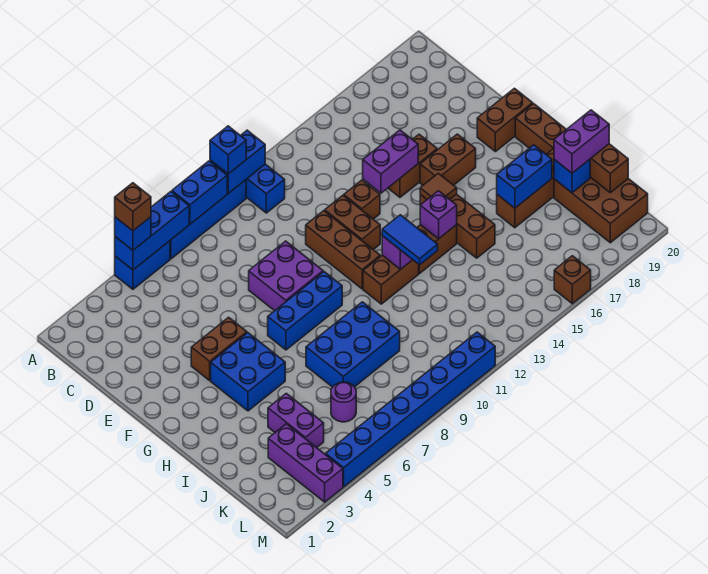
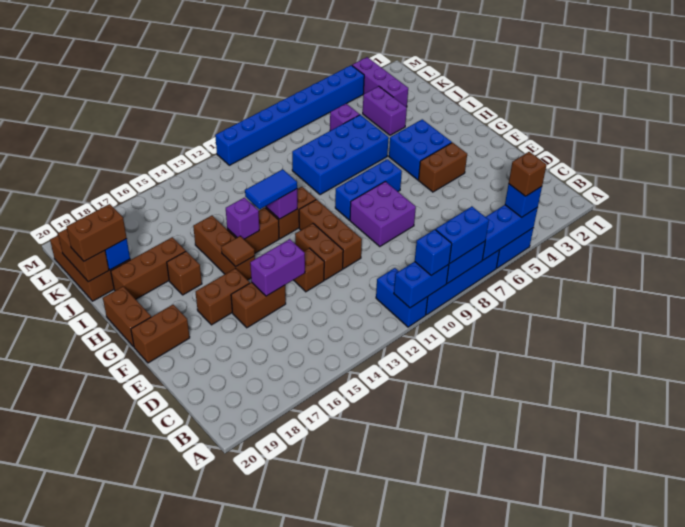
blue 1x2 tile [382,215,438,265] -> blue 1x2 tile turned to [245,169,297,209]
blue 2x3 brick [306,302,400,387] -> blue 2x4 brick [292,115,389,195]
blue 1x2 brick [497,145,552,208] -> blue 1x2 brick moved to [436,206,489,263]
purple 1x2 brick [554,110,609,173] -> brown 1x2 brick [67,204,127,261]
purple 1x1 round brick [331,382,356,422] -> purple 1x1 brick [330,104,360,131]
brown 1x1 brick [554,256,591,304] -> brown 1x1 brick moved to [167,251,202,295]

